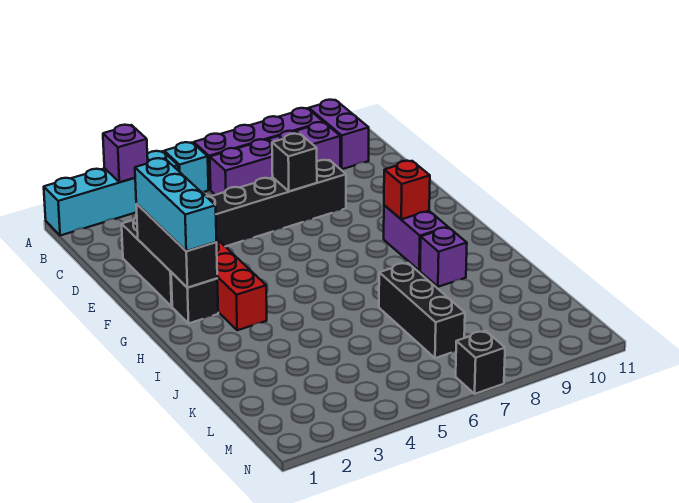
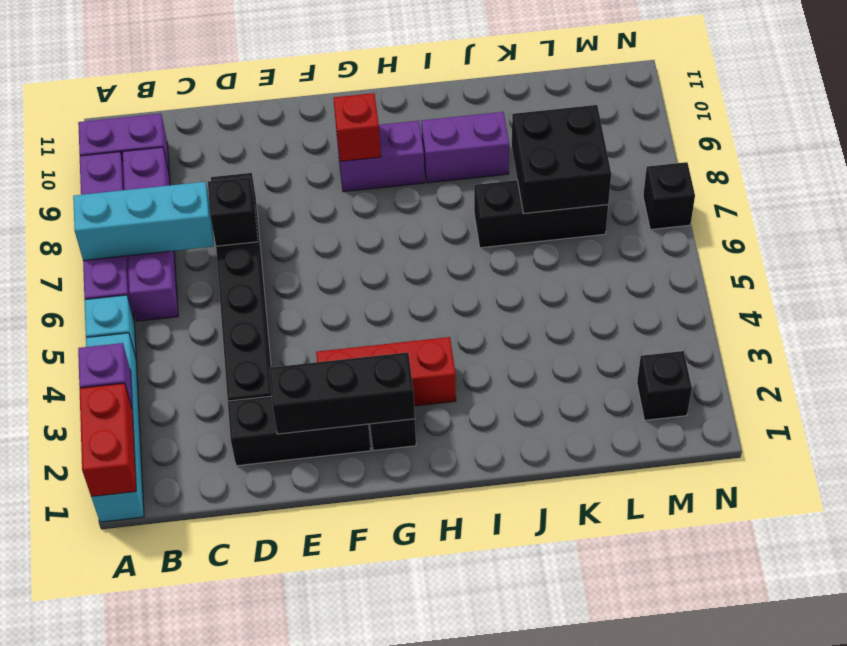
none -> red 1x2 brick [79,383,136,497]
cyan 1x3 brick [135,158,216,251] -> cyan 1x3 brick moved to [73,182,214,260]
purple 1x1 brick [420,228,467,287] -> purple 1x2 brick [421,112,509,183]
none -> black 2x2 brick [512,105,611,214]
none -> black 1x1 brick [637,351,692,420]

